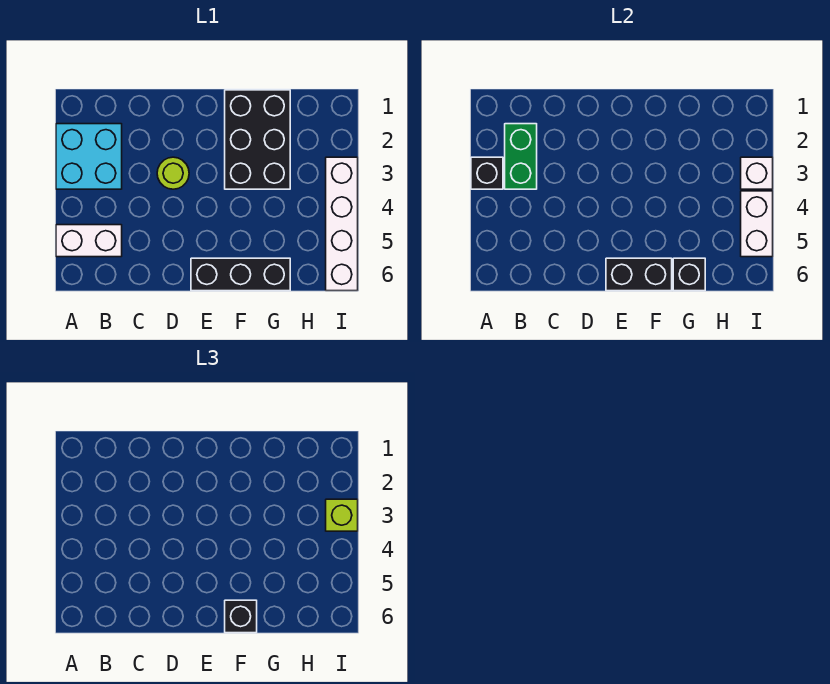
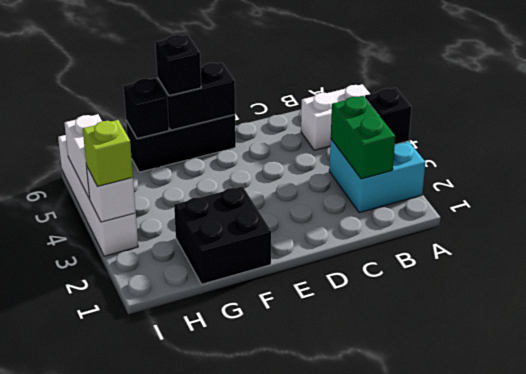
lime 1x1 round brick [157,157,189,189] -> none
black 2x3 brick [225,90,290,189] -> black 2x2 brick [174,186,271,284]

